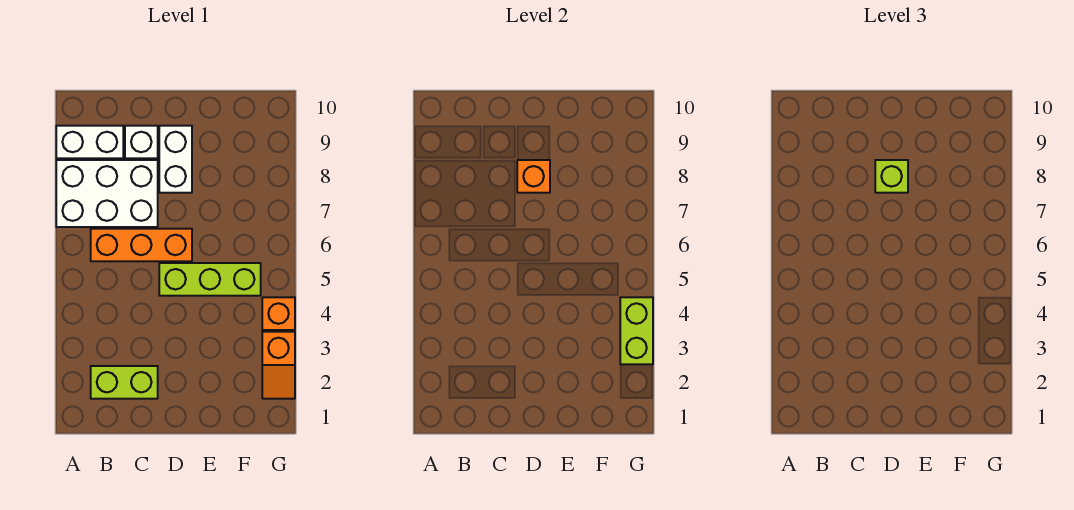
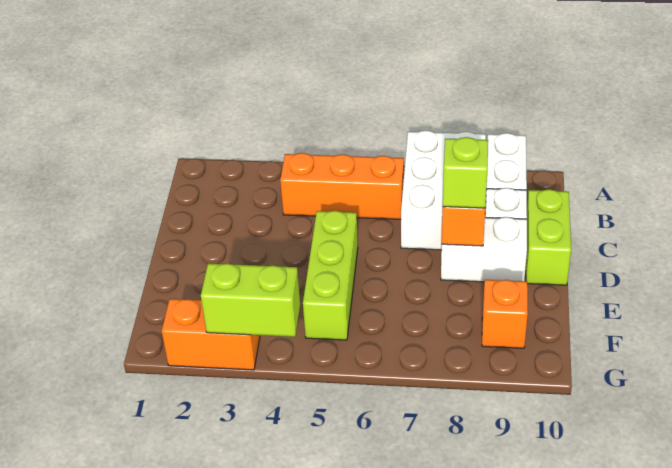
lime 1x2 brick [91,366,158,399] -> lime 1x2 brick moved to [526,189,571,285]
orange 1x3 brick [91,229,192,261] -> orange 1x3 brick turned to [280,153,404,219]
orange 1x2 slope [262,332,295,399] -> orange 1x2 brick [162,299,260,370]
orange 1x1 brick [262,297,295,330] -> orange 1x1 brick moved to [482,280,528,348]

